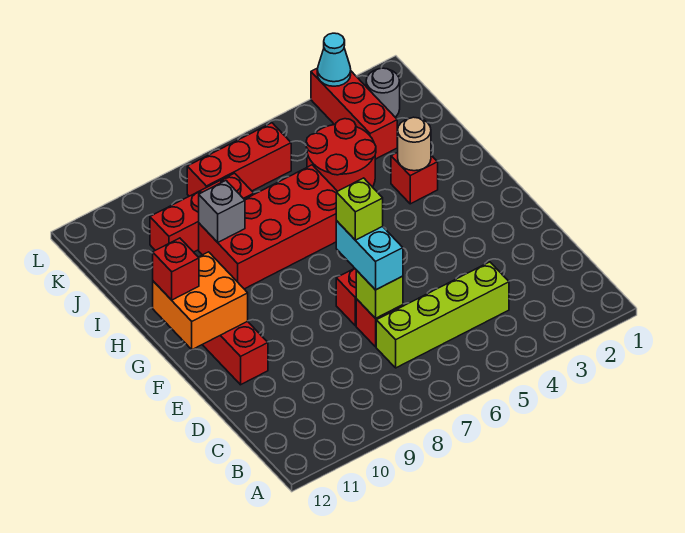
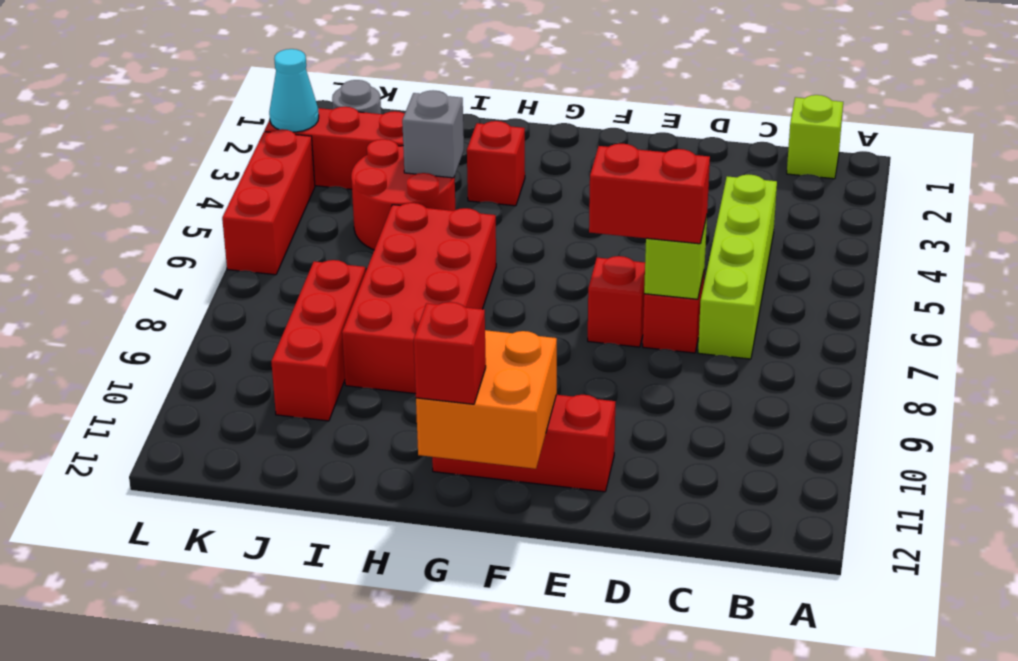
cyan 1x2 brick [336,221,403,290] -> red 1x2 brick [589,144,710,244]
lime 1x1 brick [336,178,383,240] -> lime 1x1 brick moved to [787,95,843,179]
tan 1x1 round brick [397,117,431,171] -> none
grey 1x1 brick [199,181,245,242] -> grey 1x1 brick moved to [402,91,464,178]
red 1x3 brick [187,123,291,196] -> red 1x3 brick moved to [222,129,315,275]

